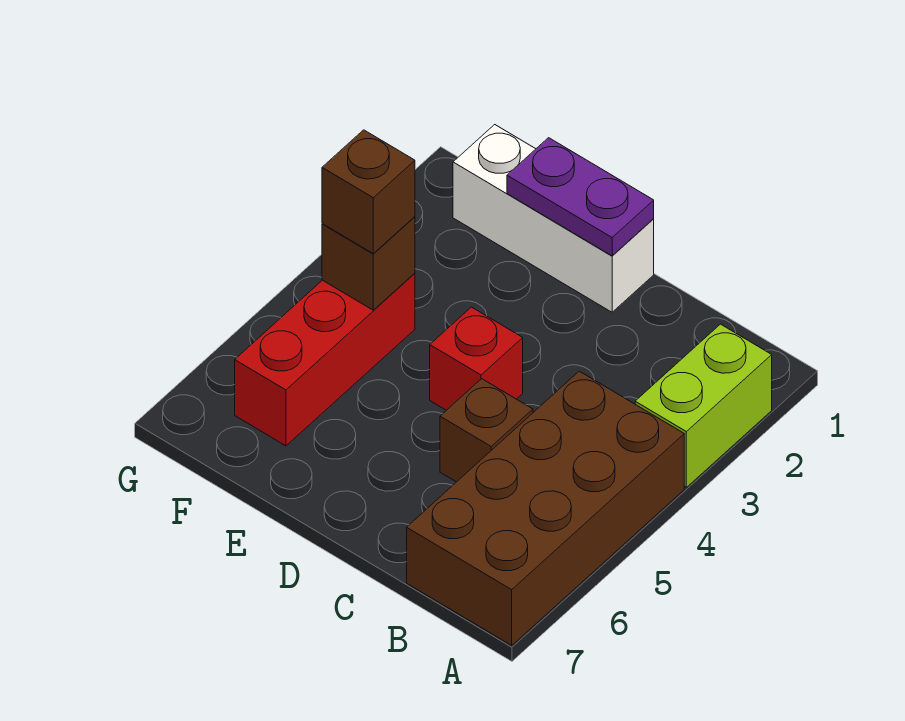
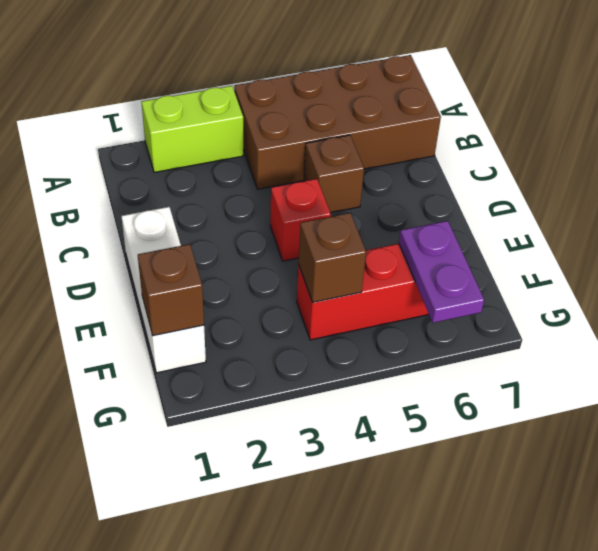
purple 1x2 plate [507,138,654,256] -> purple 1x2 plate moved to [399,221,484,323]
brown 1x1 brick [322,130,415,253] -> brown 1x1 brick moved to [138,244,204,336]

